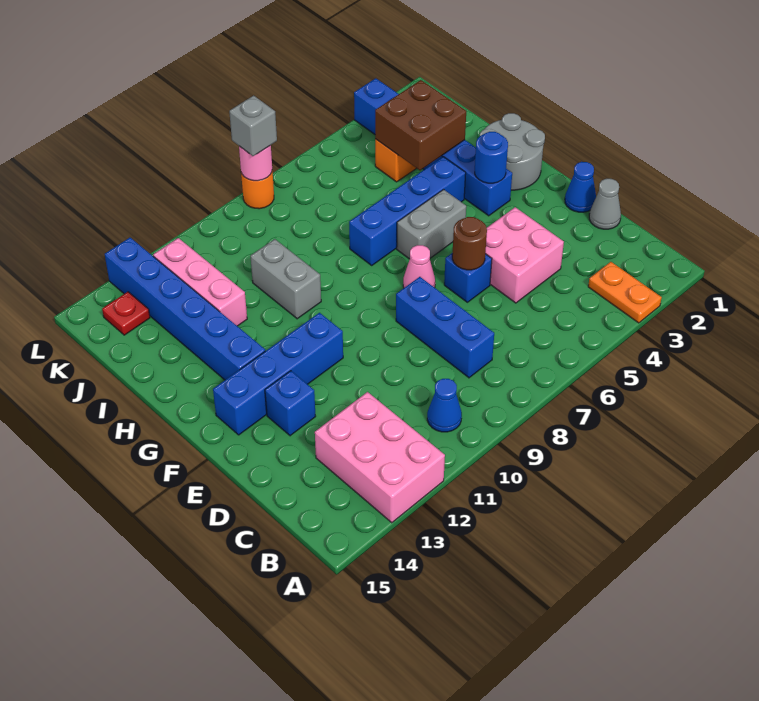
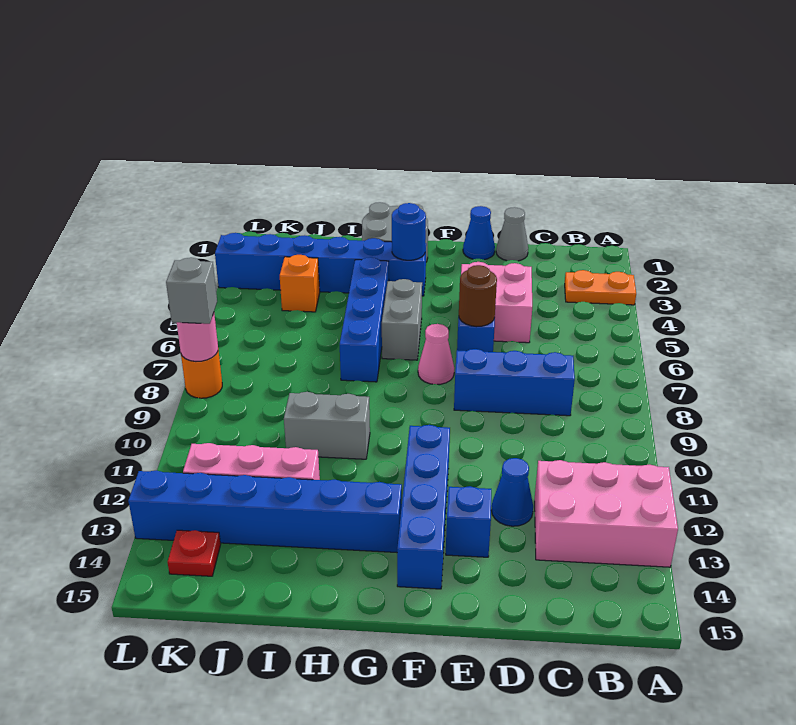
blue 1x1 cone [427,379,462,432] -> blue 1x1 cone moved to [491,458,533,526]
brown 2x2 brick [375,80,466,170] -> none

